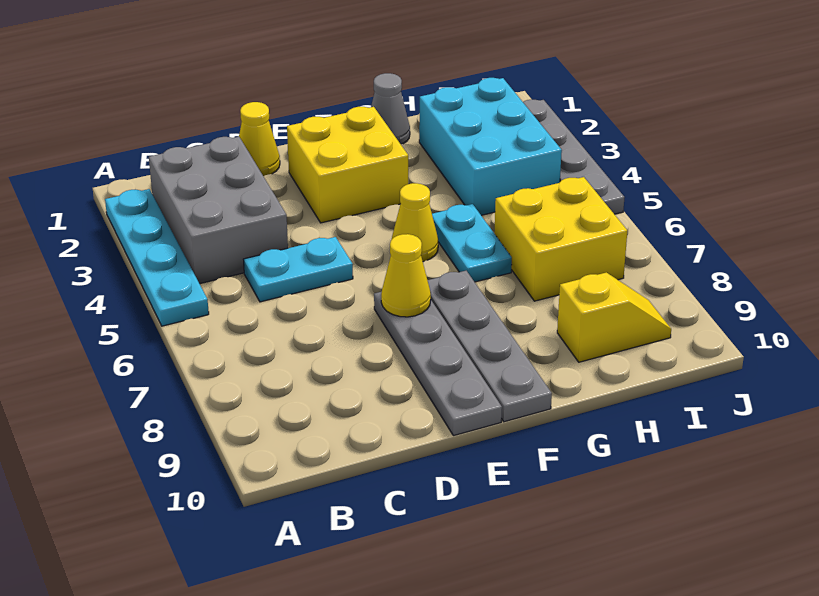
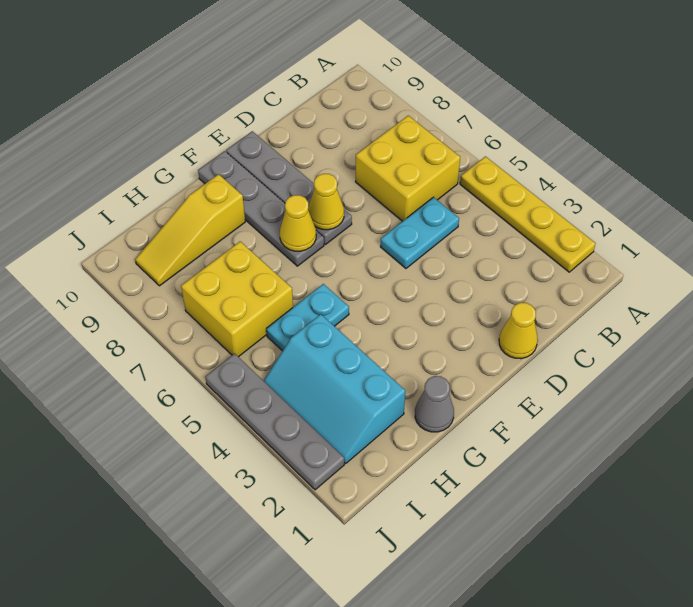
cyan 1x4 plate [105,189,209,326] -> yellow 1x4 plate [460,156,596,272]
grey 2x3 brick [149,137,288,284] -> none
yellow 2x2 brick [287,107,408,223] -> yellow 2x2 brick moved to [356,116,460,221]
yellow 1x1 cone [392,183,438,262] -> yellow 1x1 cone moved to [280,195,316,251]
cyan 1x2 plate [432,204,512,282] -> cyan 1x2 plate turned to [266,284,349,351]
cyan 2x3 brick [419,78,562,215] -> cyan 2x3 slope [264,314,405,463]
yellow 1x2 slope [557,272,671,362] -> yellow 1x3 slope [135,174,245,286]

